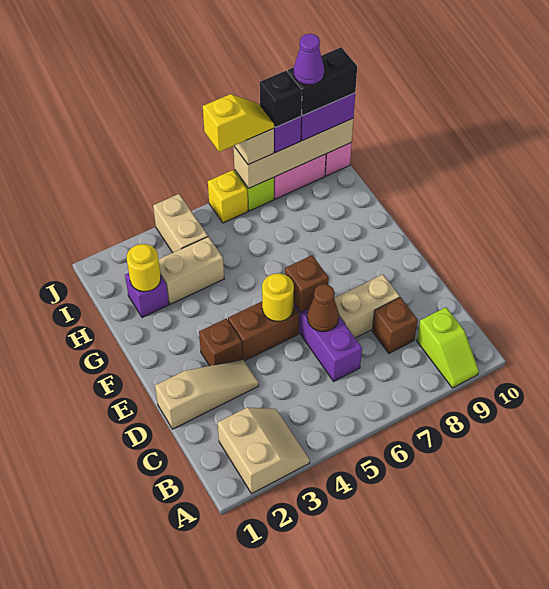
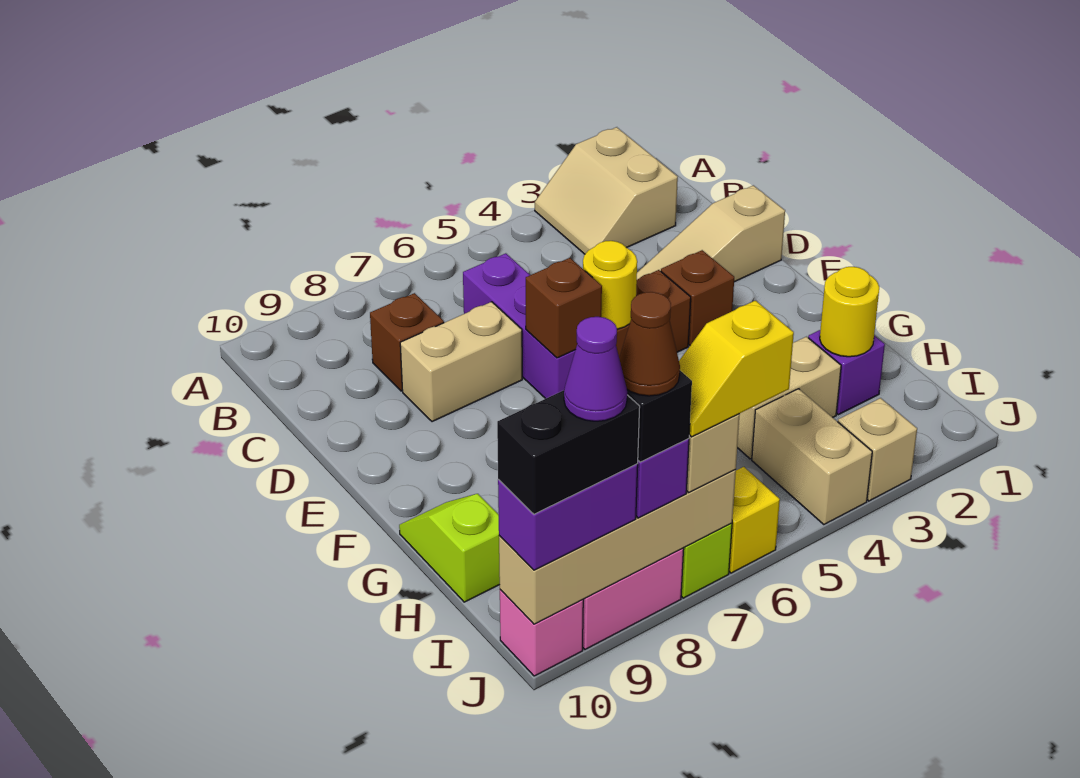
lime 1x2 slope [417,307,479,388] -> lime 1x2 slope moved to [399,494,500,602]
brown 1x1 cone [307,284,339,332] -> brown 1x1 cone moved to [619,292,680,396]
none -> tan 1x1 brick [838,398,917,501]

